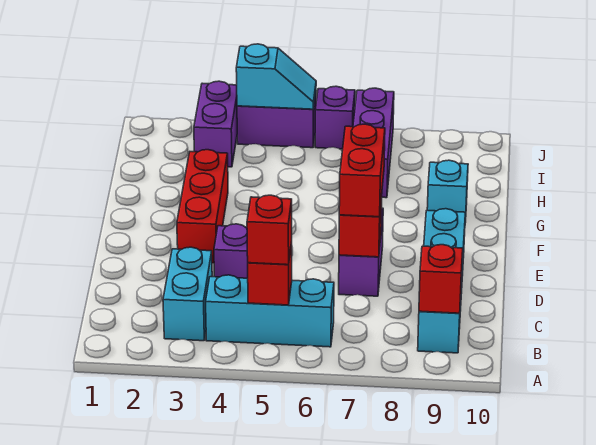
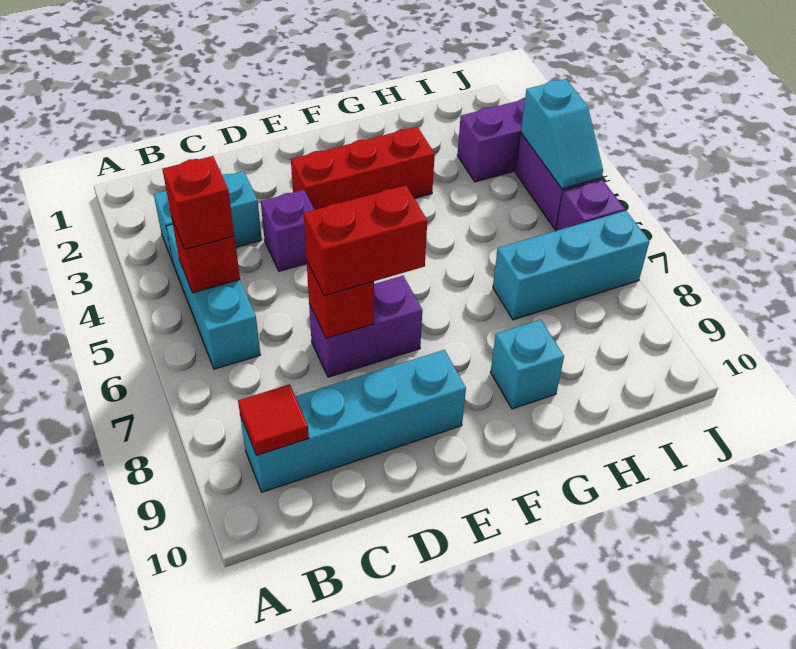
red 1x1 brick [419,245,463,313] -> red 1x1 tile [238,384,309,456]
purple 1x3 brick [353,88,394,198] -> cyan 1x3 brick [493,211,649,320]

